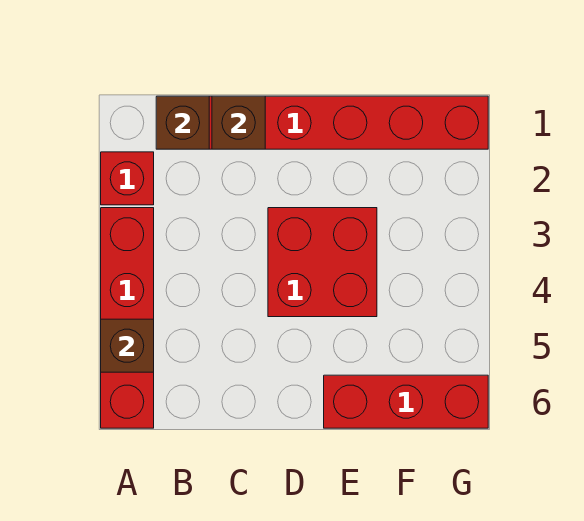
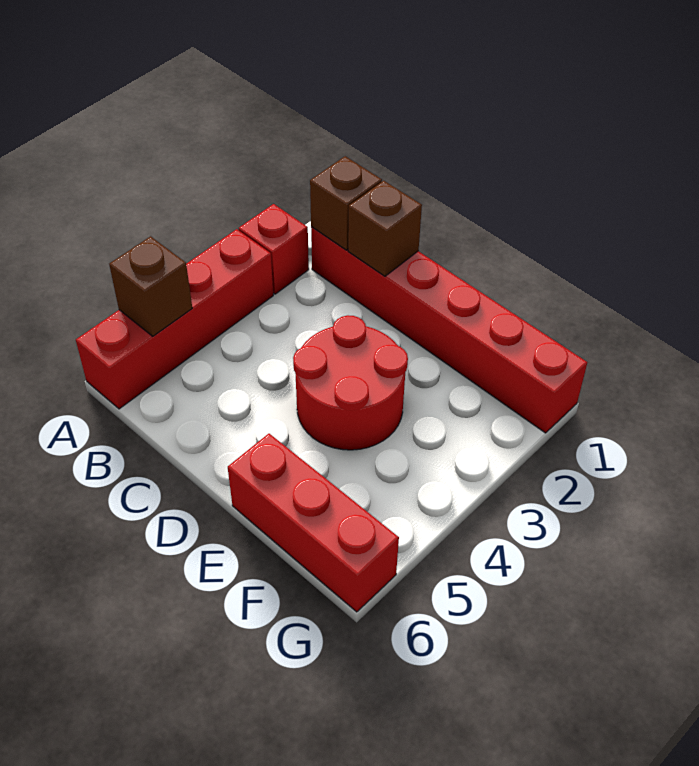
red 2x2 brick [268,208,377,317] -> red 2x2 round brick [293,315,408,450]

